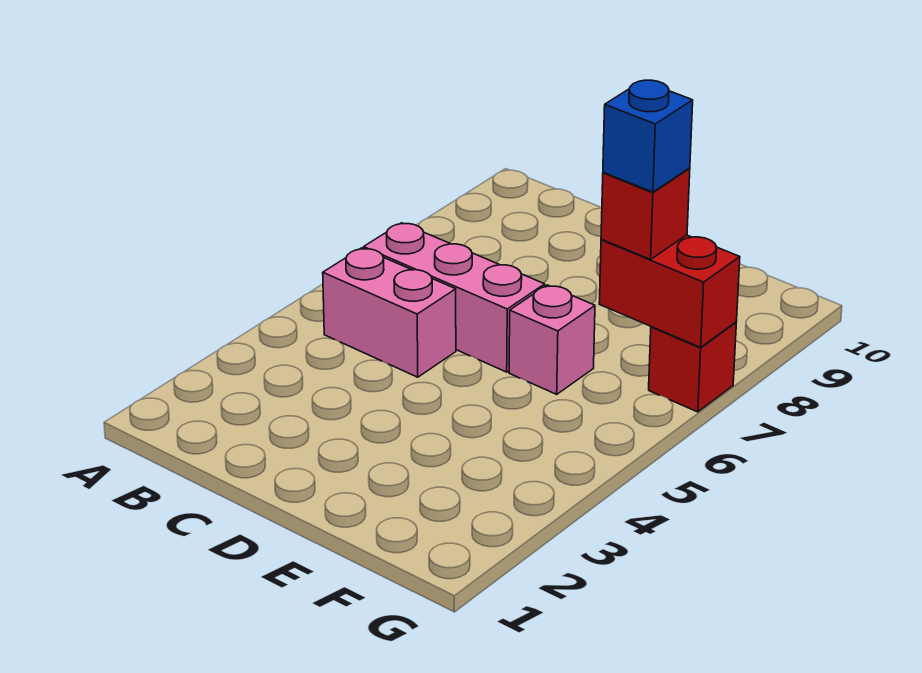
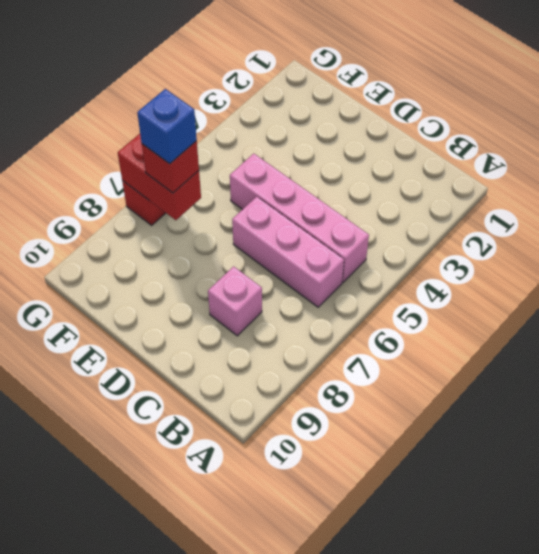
pink 1x2 brick [323,248,456,377] -> pink 1x4 brick [230,154,369,282]
pink 1x1 brick [509,285,595,394] -> pink 1x1 brick moved to [208,266,262,336]

